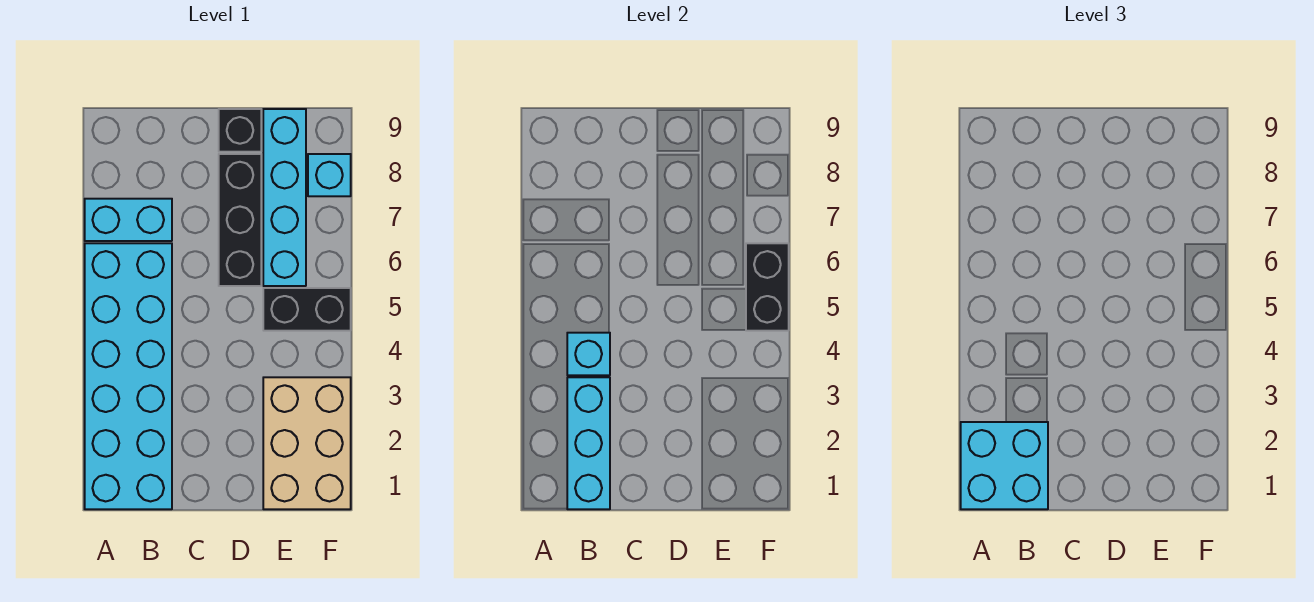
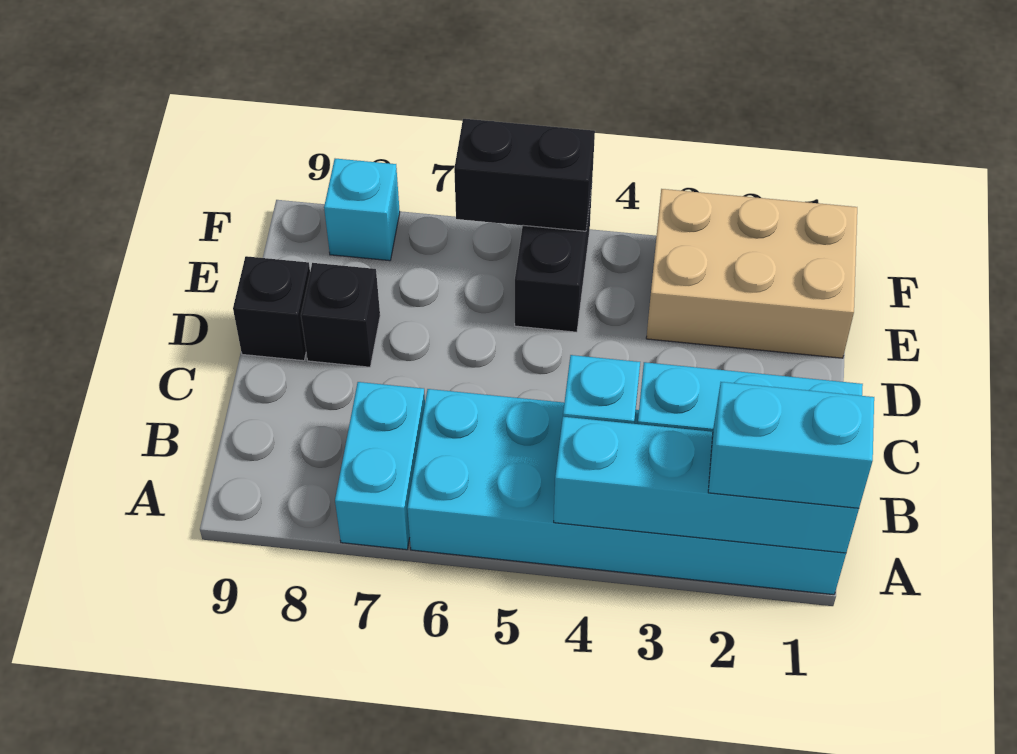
cyan 2x2 brick [961,422,1048,509] -> cyan 1x2 brick [708,382,874,508]
black 1x3 brick [219,154,261,286] -> black 1x1 brick [301,263,380,367]
cyan 1x4 brick [263,109,306,286] -> cyan 1x4 brick moved to [554,417,859,553]

